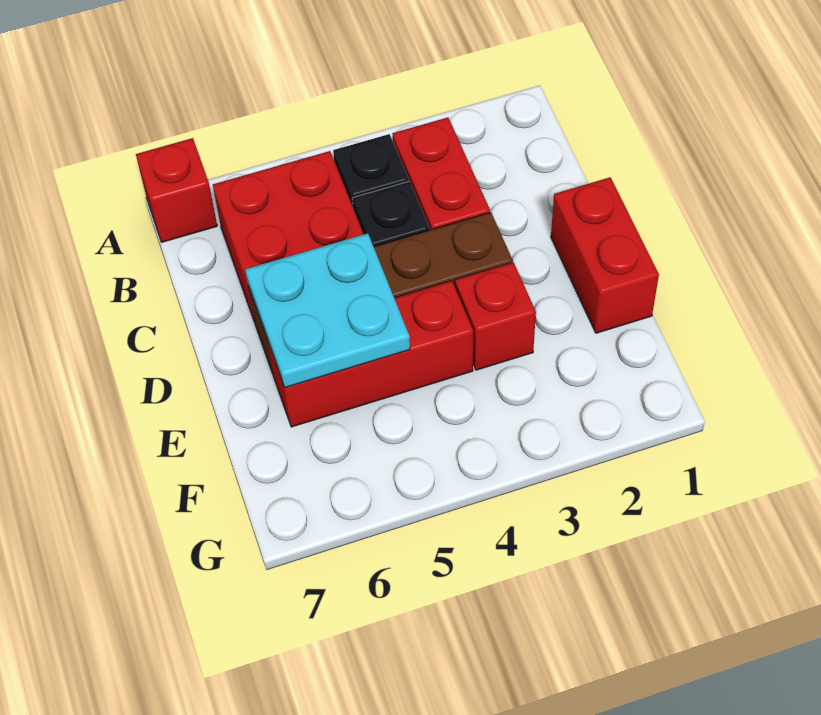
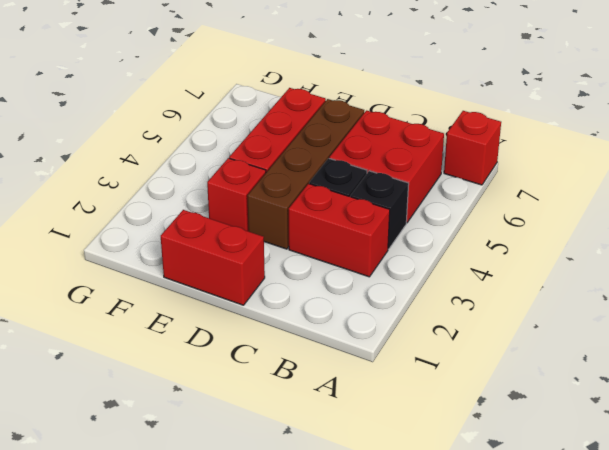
cyan 2x2 plate [245,233,410,387] -> none

